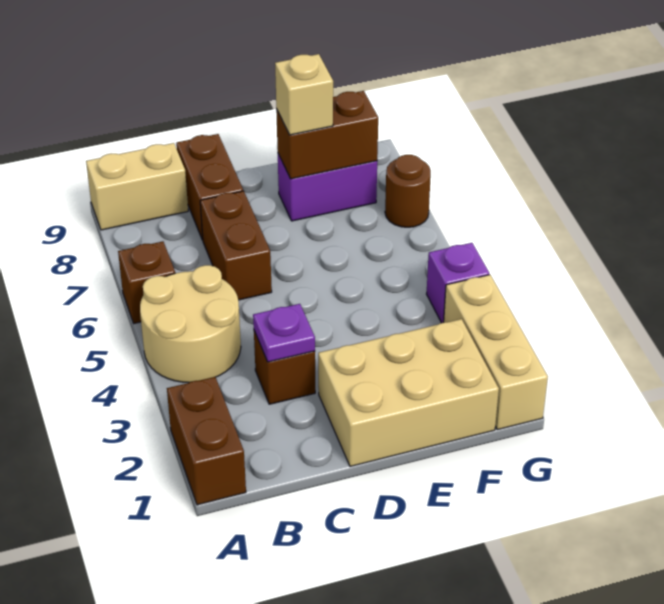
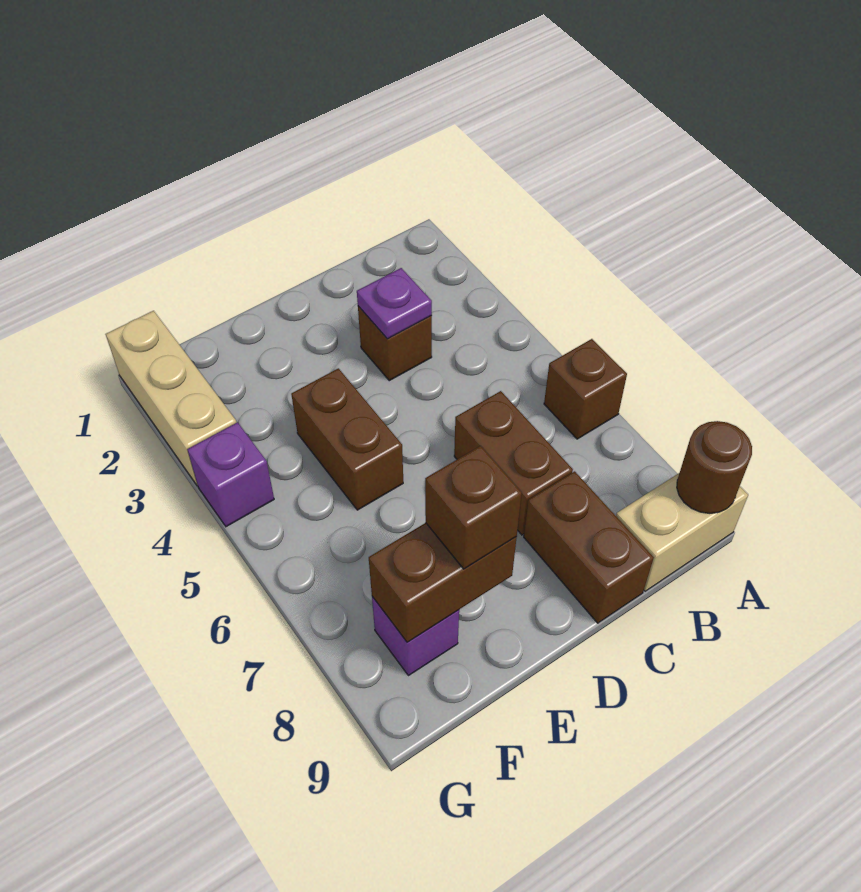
brown 1x2 brick [167,377,246,505] -> brown 1x2 brick moved to [291,368,403,510]
tan 2x2 round brick [140,265,241,383] -> none
tan 2x3 brick [318,319,499,467] -> none
purple 1x2 brick [278,154,377,221] -> purple 1x1 brick [372,597,459,676]
tan 1x1 brick [275,54,333,135] -> brown 1x1 brick [425,446,522,569]
brown 1x1 round brick [385,155,431,227] -> brown 1x1 round brick moved to [677,421,752,513]

